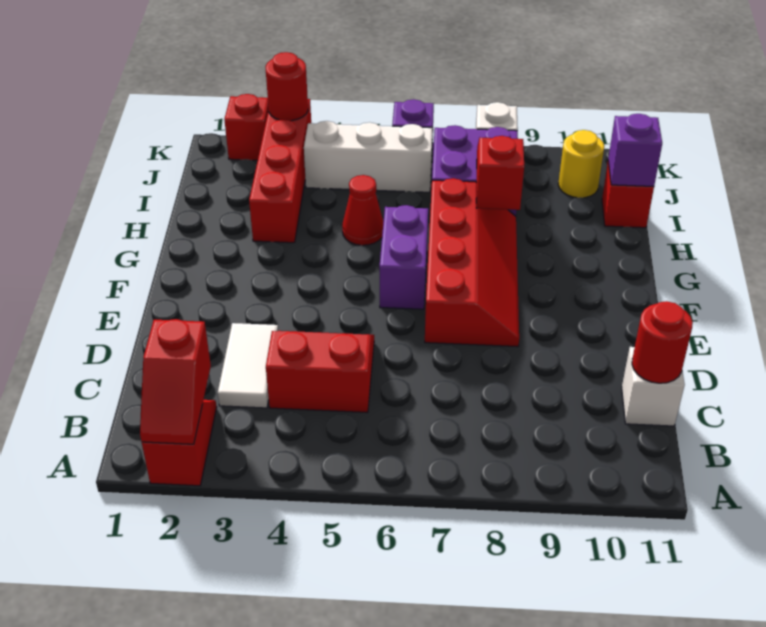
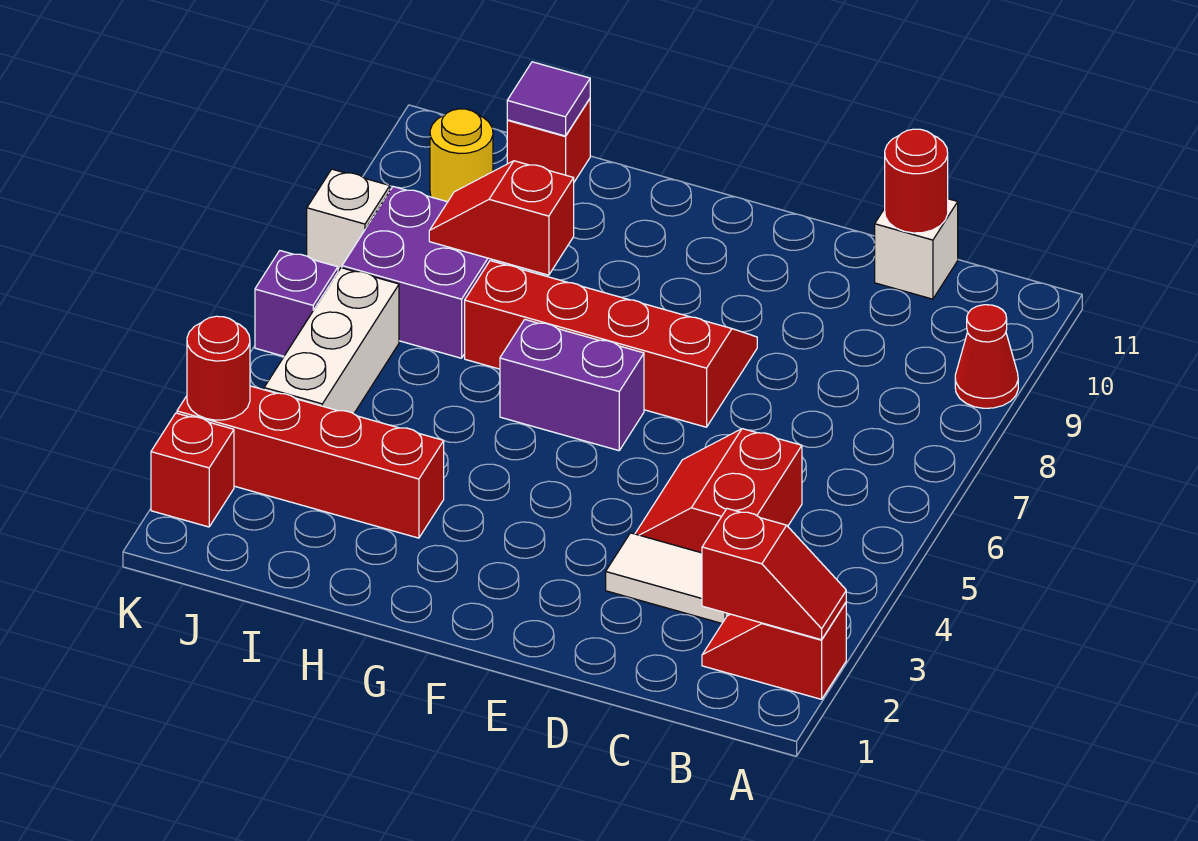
red 1x1 cone [342,175,383,245] -> red 1x1 cone moved to [955,305,1018,408]
purple 1x1 brick [608,114,662,186] -> purple 1x1 tile [507,62,590,136]

